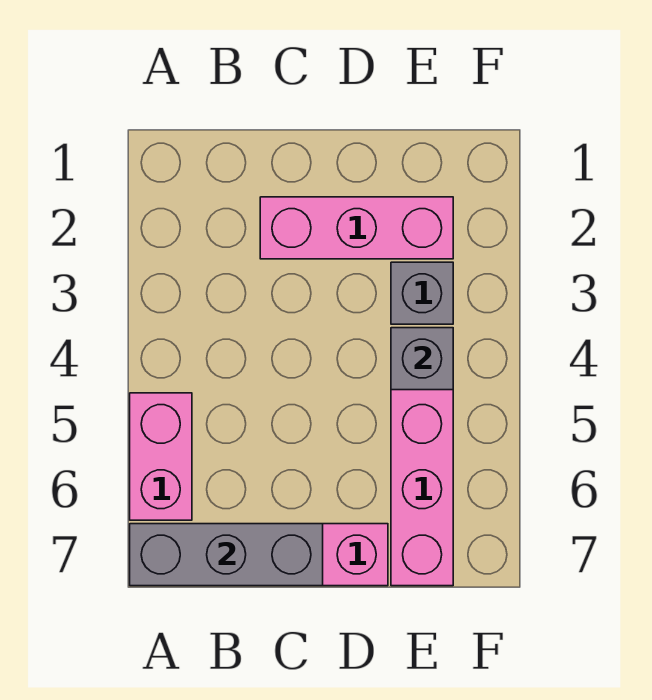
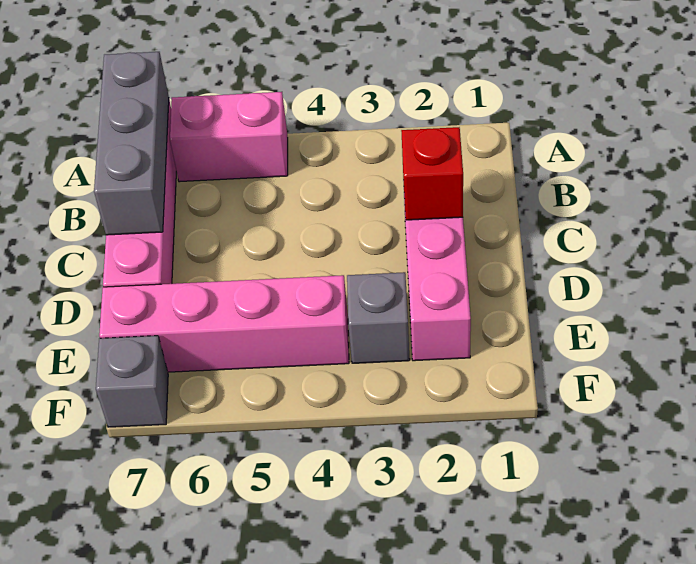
none -> red 1x1 brick [401,127,463,220]
grey 1x1 brick [391,328,453,390] -> grey 1x1 brick moved to [96,336,168,427]

